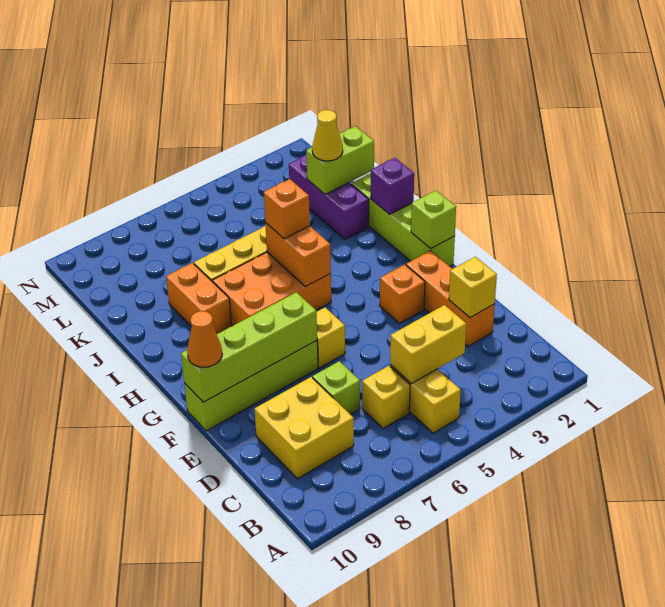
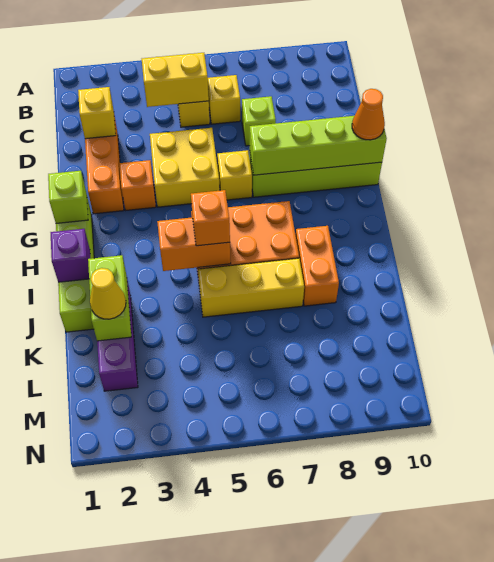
yellow 2x2 brick [255,377,354,479] -> yellow 2x2 brick moved to [150,128,220,207]
orange 1x2 brick [265,223,331,287] -> orange 1x2 brick turned to [157,217,231,271]
lime 1x2 brick [306,126,374,194] -> lime 1x2 brick turned to [88,255,131,341]

